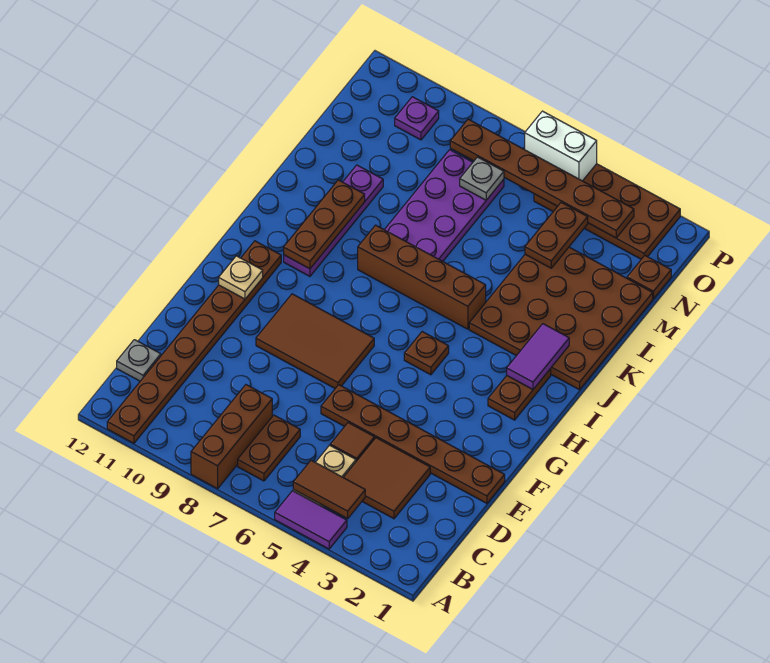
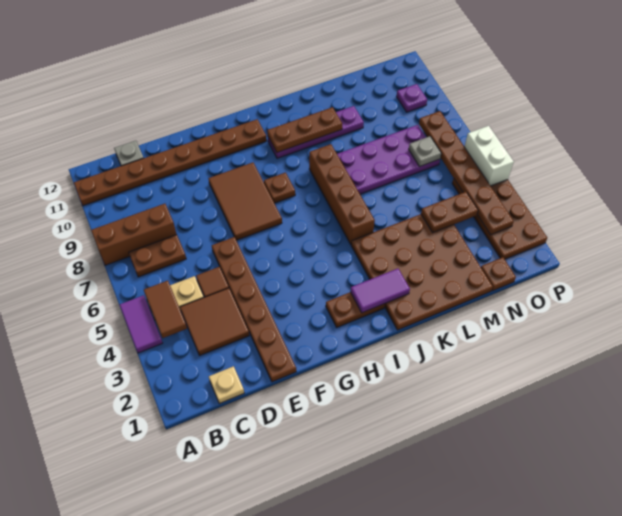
tan 1x1 plate [219,256,263,299] -> tan 1x1 plate moved to [209,366,244,404]
brown 1x1 plate [404,332,449,375] -> brown 1x1 plate moved to [264,173,295,203]

